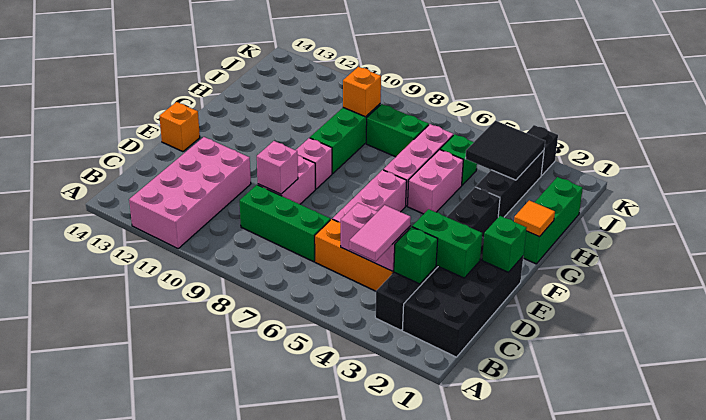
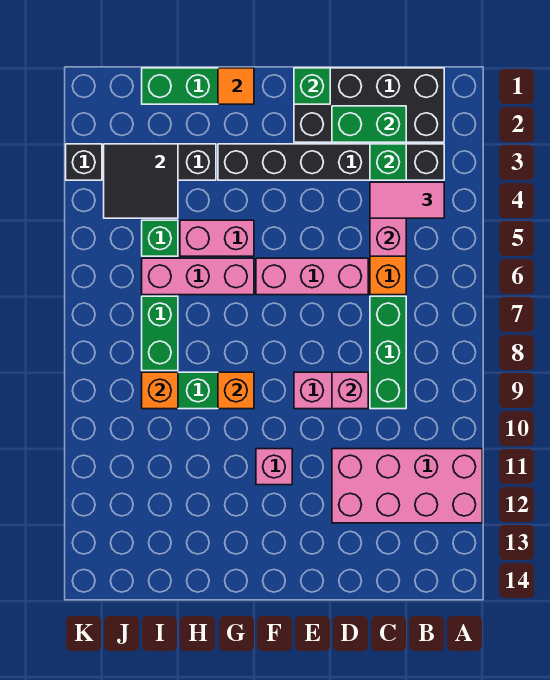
green 1x2 brick [412,209,482,278] -> green 1x2 brick turned to [332,106,406,142]
orange 1x1 brick [159,102,200,152] -> orange 1x1 brick moved to [218,372,254,409]
pink 1x1 brick [296,138,332,189] -> pink 1x1 brick moved to [256,449,292,485]

